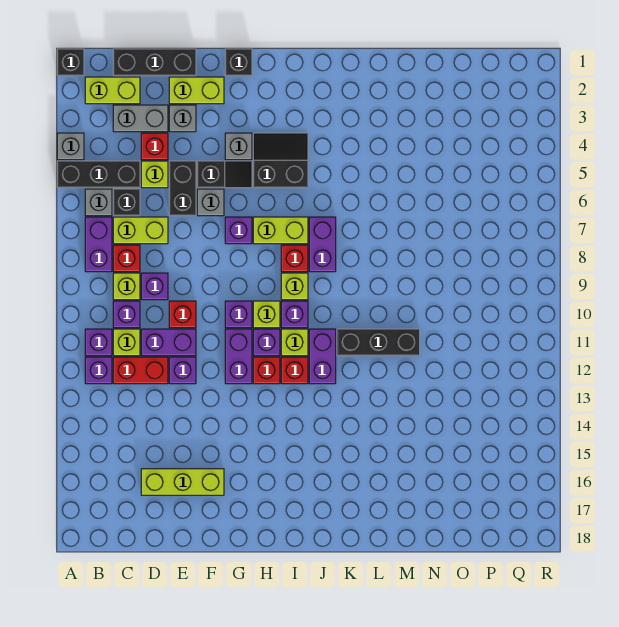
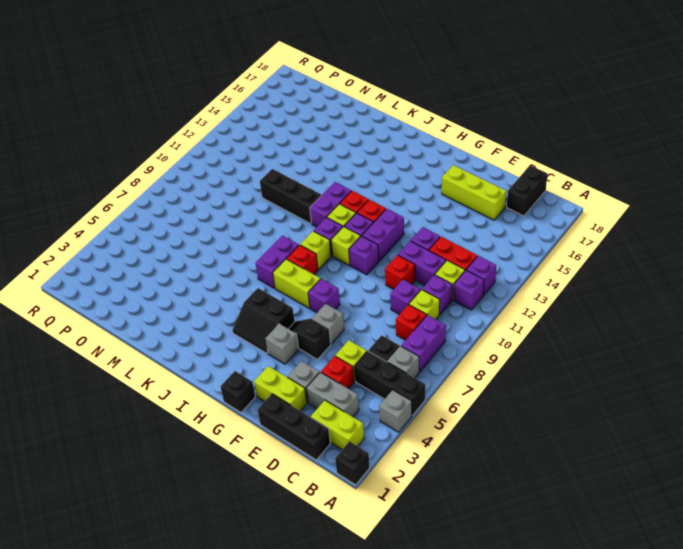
lime 1x2 brick [113,217,168,244] -> none
black 1x2 brick [169,161,196,216] -> black 1x2 brick moved to [507,165,547,216]

